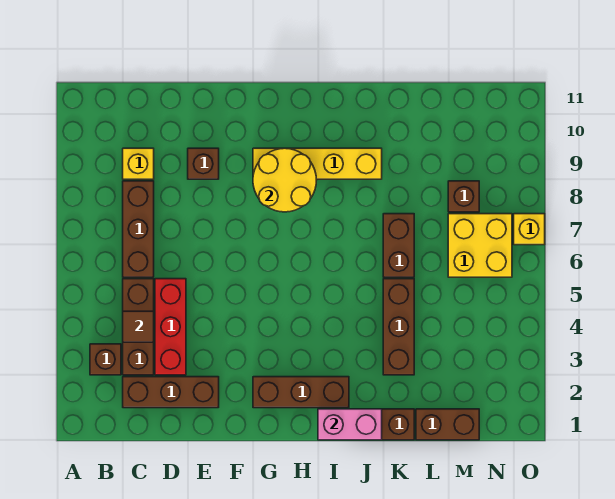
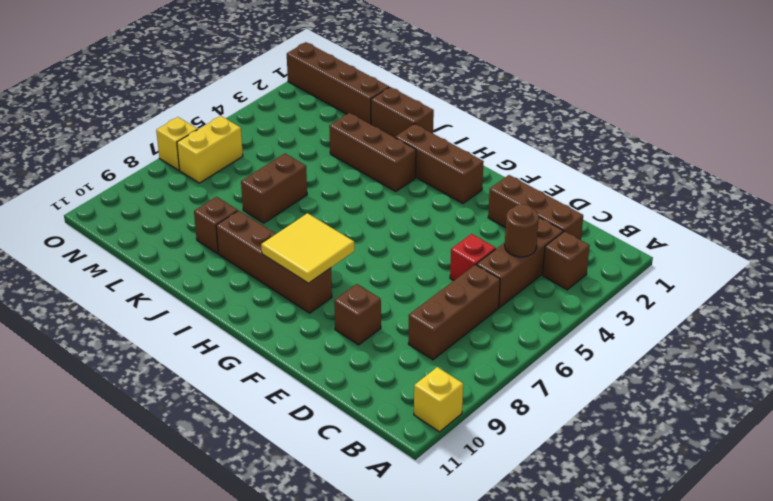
brown 1x1 tile [123,311,154,342] -> brown 1x1 round brick [504,204,539,257]
yellow 1x1 brick [123,148,154,179] -> yellow 1x1 brick moved to [414,367,463,432]
red 1x3 brick [155,279,186,375] -> red 1x1 brick [450,234,496,281]
yellow 2x2 round brick [253,148,316,212] -> yellow 2x2 tile [261,213,354,283]
yellow 1x4 brick [253,148,382,179] -> brown 1x4 brick [216,211,332,313]
pink 1x2 brick [318,409,382,440] -> none
brown 1x3 brick [383,279,414,375] -> brown 1x3 brick turned to [329,113,416,191]
brown 1x2 brick [416,409,479,440] -> brown 1x4 brick [287,42,389,124]
yellow 2x2 brick [448,214,512,277] -> yellow 1x2 brick [177,116,243,183]
brown 1x1 brick [448,181,479,212] -> brown 1x1 brick moved to [194,197,238,254]

